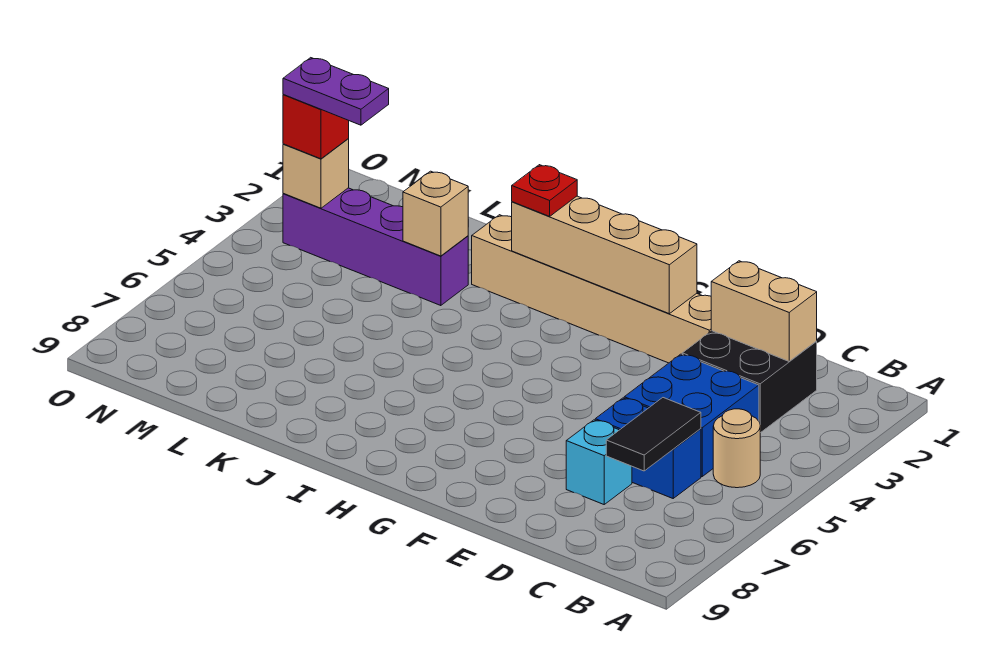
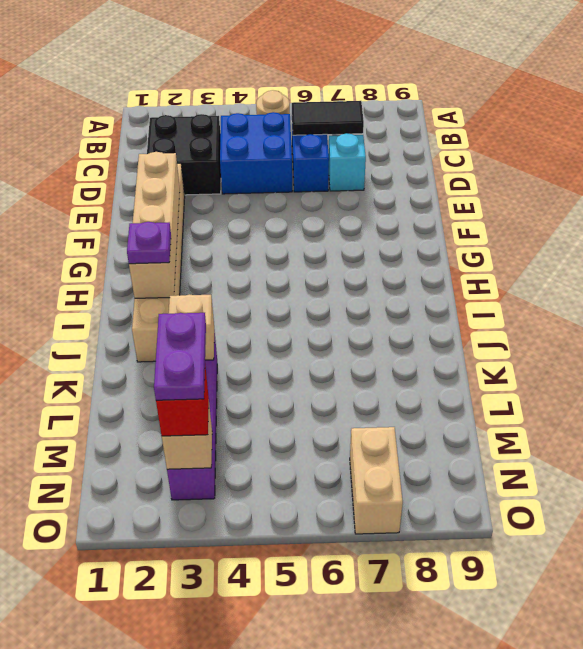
tan 1x2 brick [711,261,817,361] -> tan 1x2 brick moved to [350,427,403,534]
red 1x1 plate [512,165,577,216] -> purple 1x1 plate [127,222,171,264]

